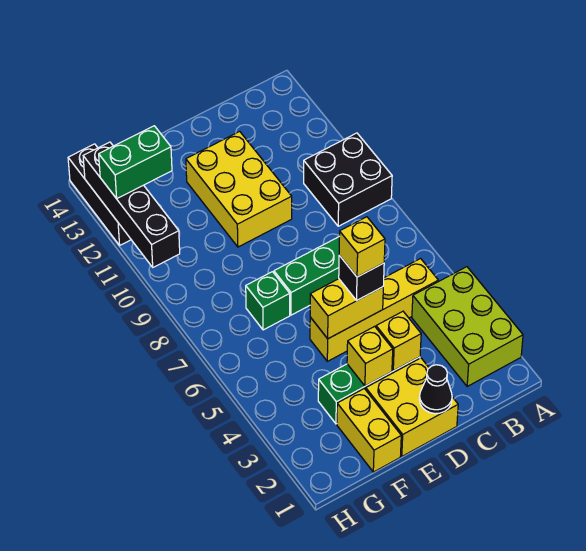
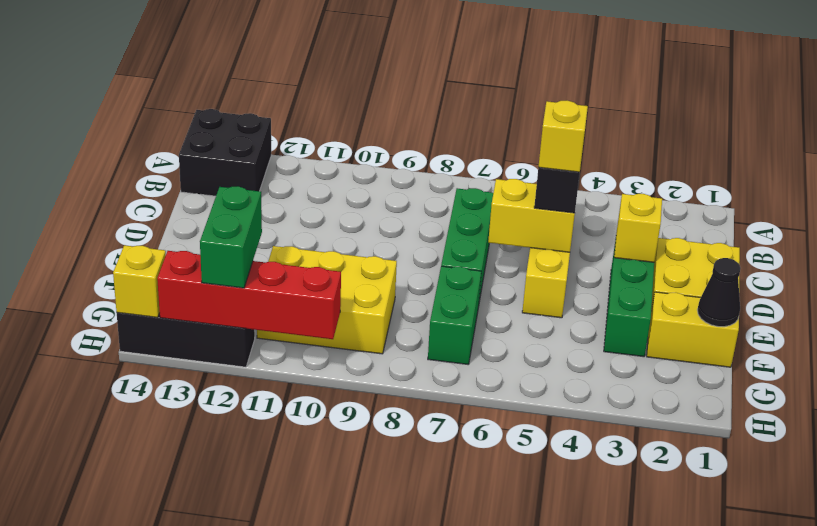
lime 2x3 brick [412,267,523,387] -> none
black 2x2 brick [304,133,392,226] -> black 2x2 brick moved to [179,109,271,196]
black 1x1 cone [419,365,452,414] -> black 1x1 cone moved to [697,258,740,327]
yellow 1x2 brick [310,279,383,339] -> yellow 1x2 brick turned to [488,179,575,252]
yellow 2x3 brick [186,131,292,247] -> yellow 2x3 brick moved to [257,246,397,354]
yellow 1x1 brick [347,326,393,386] -> yellow 1x1 brick moved to [113,245,166,318]
green 1x1 brick [246,272,290,330] -> green 1x2 brick [428,266,481,364]
black 1x4 brick [83,142,180,267] -> red 1x4 brick [157,251,341,339]

